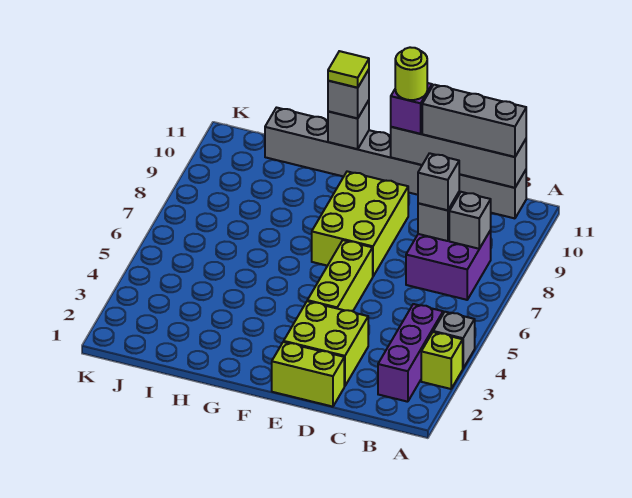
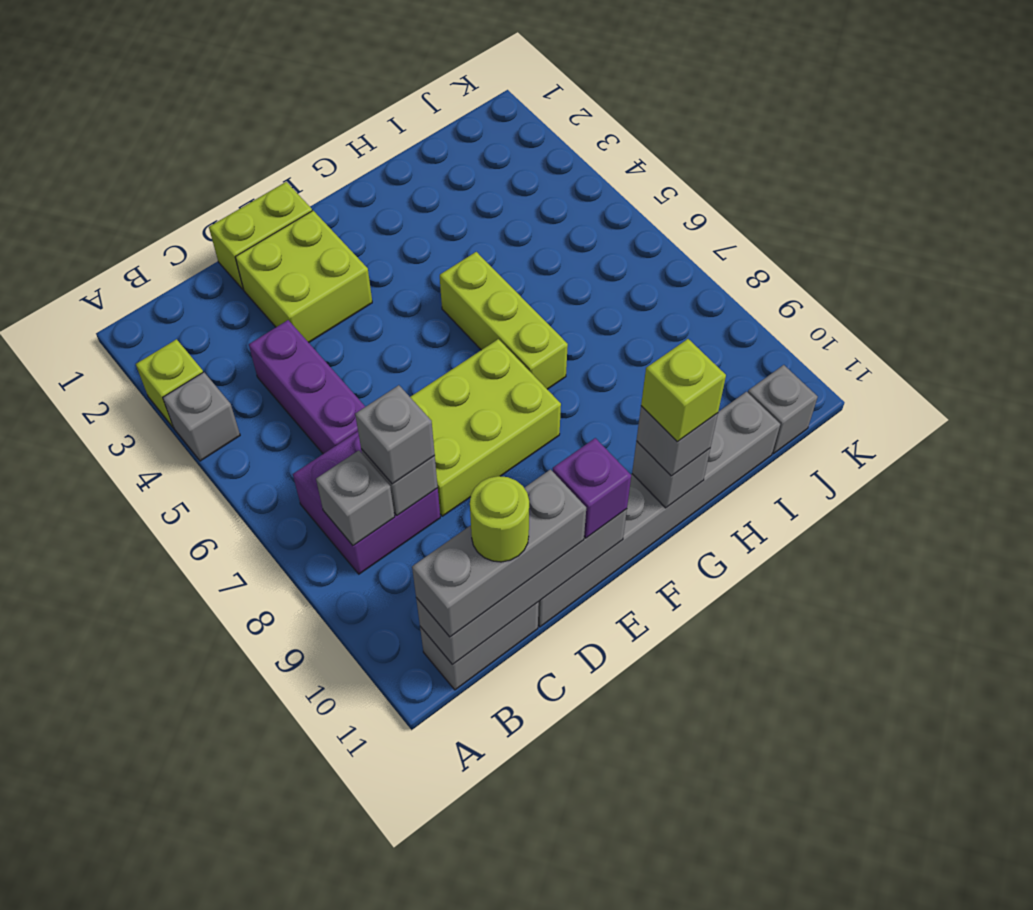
purple 1x3 brick [378,304,443,402] -> purple 1x3 brick moved to [249,320,365,454]
lime 1x3 brick [307,240,373,311] -> lime 1x3 brick moved to [440,252,568,389]
lime 2x3 brick [312,171,408,276] -> lime 2x3 brick turned to [410,339,561,516]
lime 1x1 round brick [395,47,427,100] -> lime 1x1 round brick moved to [470,476,529,562]
lime 1x1 tile [328,51,369,88] -> lime 1x1 brick [641,339,726,442]
none -> grey 1x1 brick [748,365,818,454]

